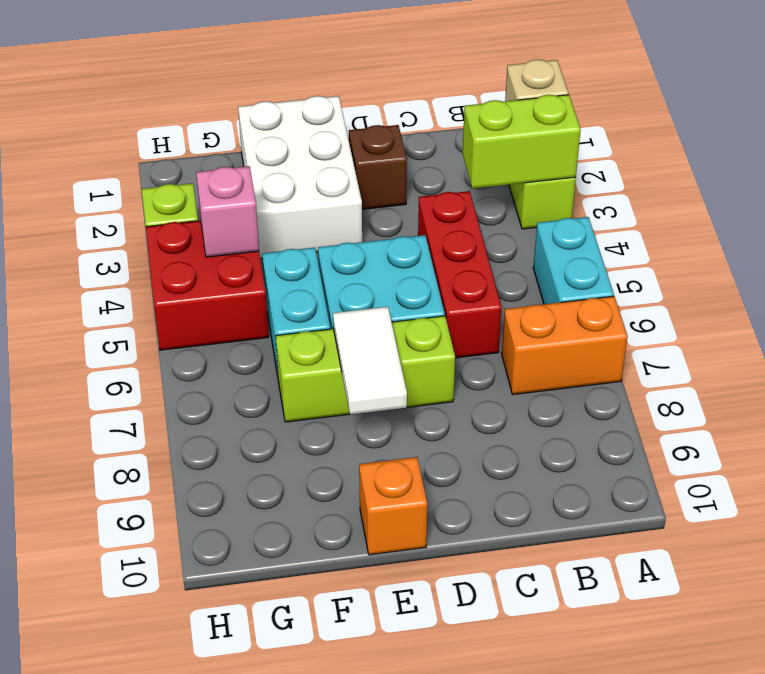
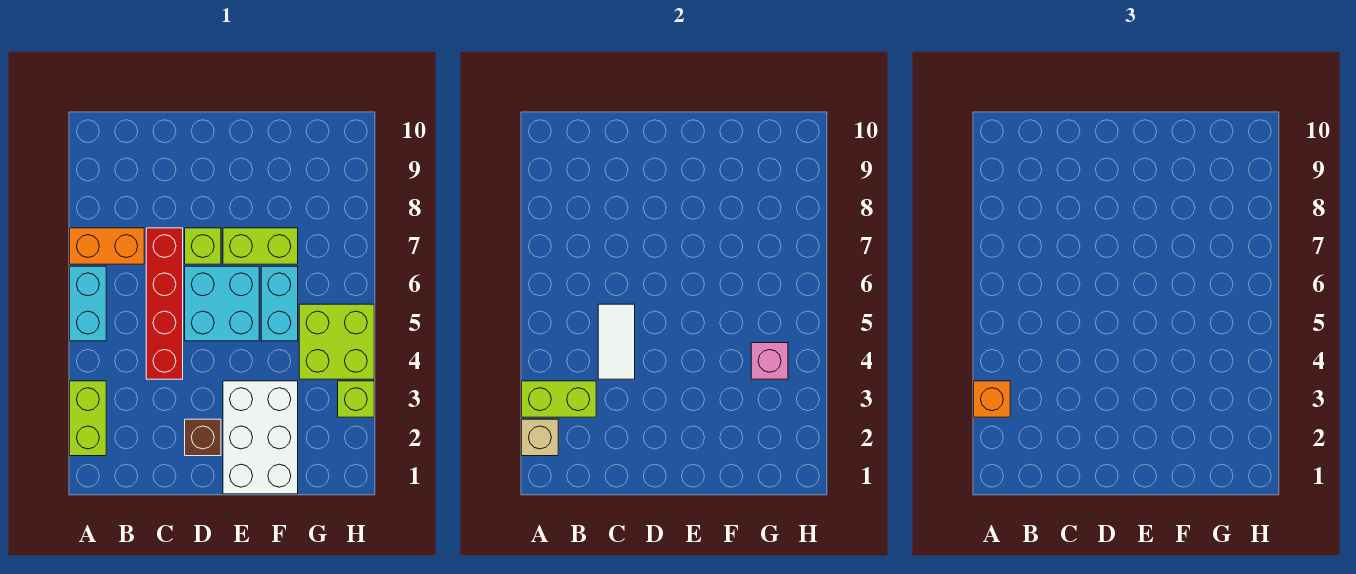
red 1x3 brick [418,191,501,358] -> red 1x4 brick [146,228,183,379]
white 1x2 tile [333,307,407,414] -> white 1x2 tile moved to [598,304,635,379]
orange 1x1 brick [359,457,427,555] -> orange 1x1 brick moved to [974,381,1010,417]
red 2x2 brick [146,221,269,350] -> lime 2x2 brick [299,304,374,379]

